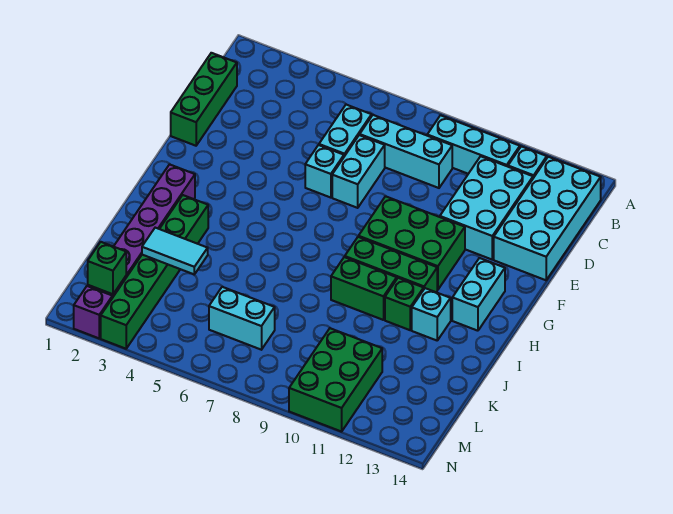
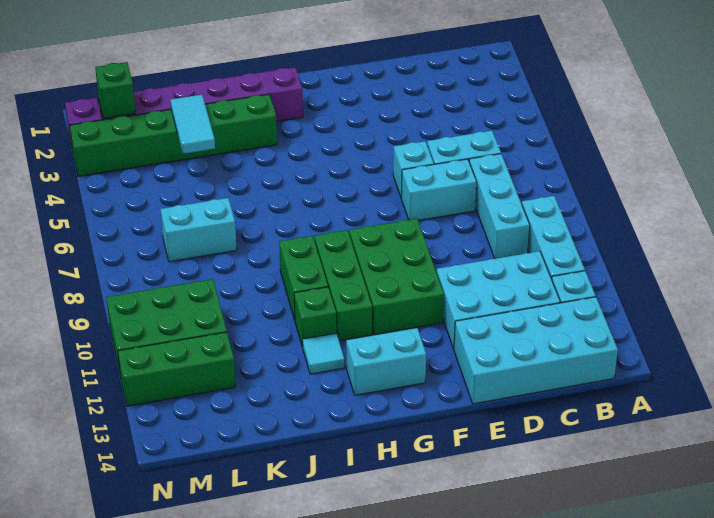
green 1x3 brick [171,53,237,146] -> green 1x3 brick moved to [118,332,235,406]
cyan 1x1 brick [412,288,451,340] -> cyan 1x1 tile [302,333,344,374]
cyan 1x2 brick [209,287,275,350] -> cyan 1x2 brick turned to [161,198,237,262]

